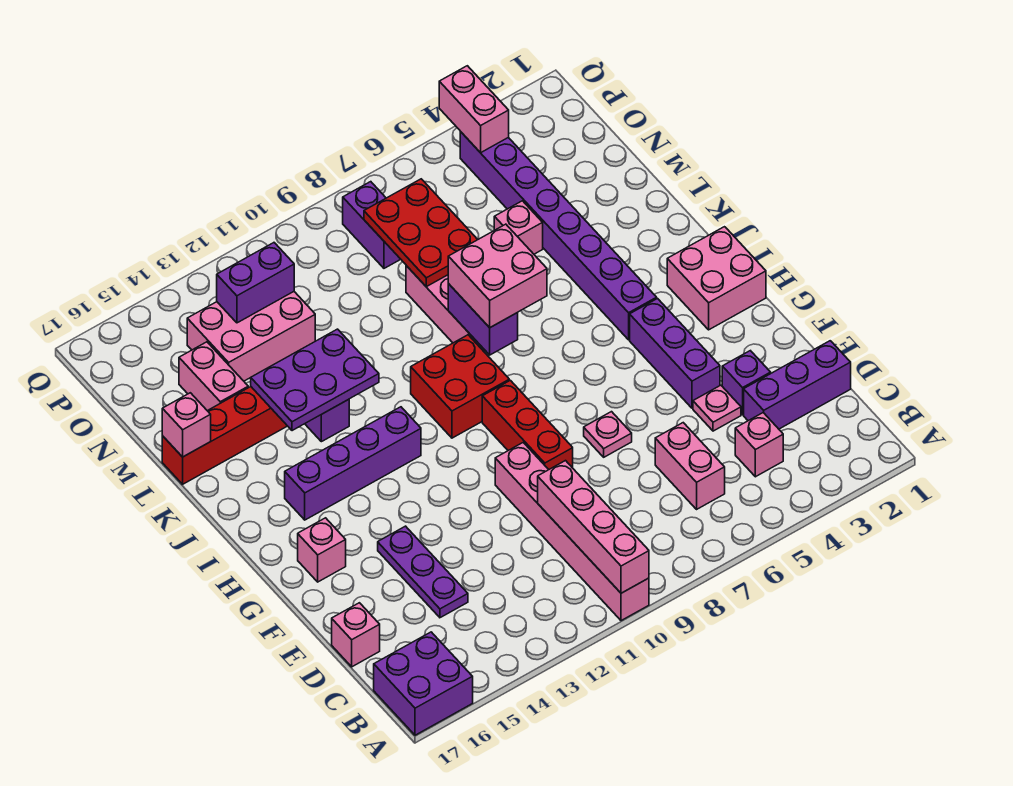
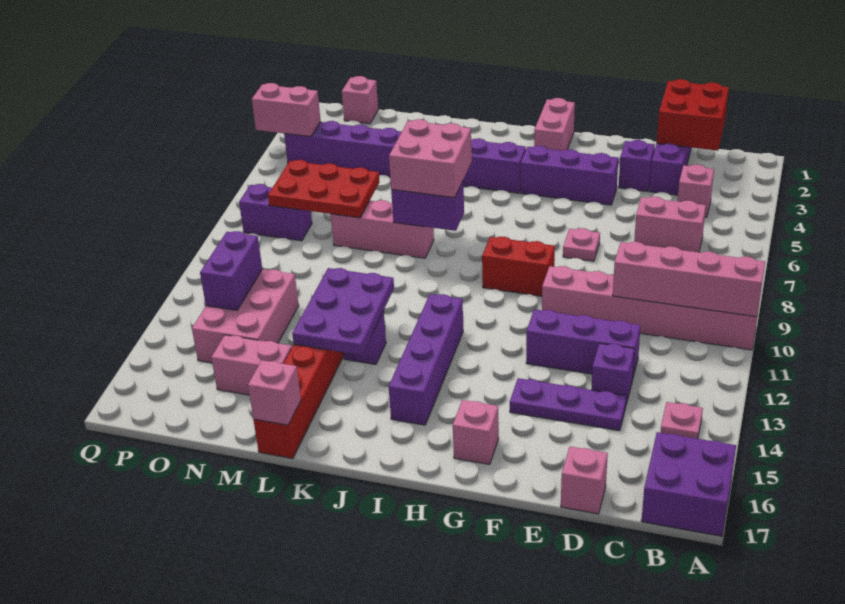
none -> purple 1x3 brick [526,309,641,380]
none -> purple 1x1 brick [591,343,635,404]
pink 1x1 plate [693,385,741,431] -> pink 1x1 plate moved to [660,402,703,439]
red 1x3 brick [482,380,573,470] -> red 1x2 brick [482,237,555,296]
pink 2x2 brick [667,227,766,330] -> pink 1x2 brick [534,98,575,151]
red 2x2 brick [411,335,509,438] -> red 2x2 brick moved to [657,79,729,151]
pink 1x1 brick [494,201,543,254] -> pink 1x1 brick moved to [342,76,378,124]

